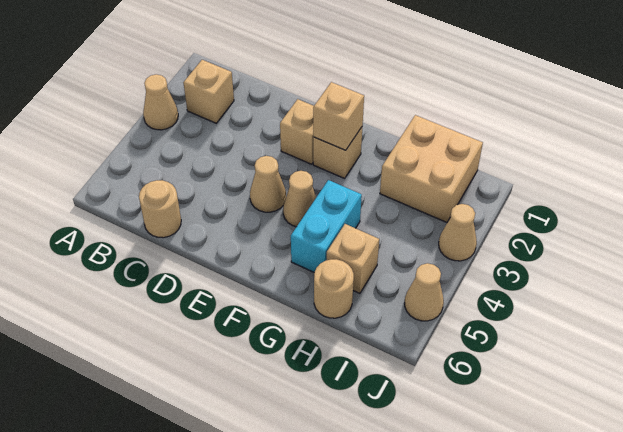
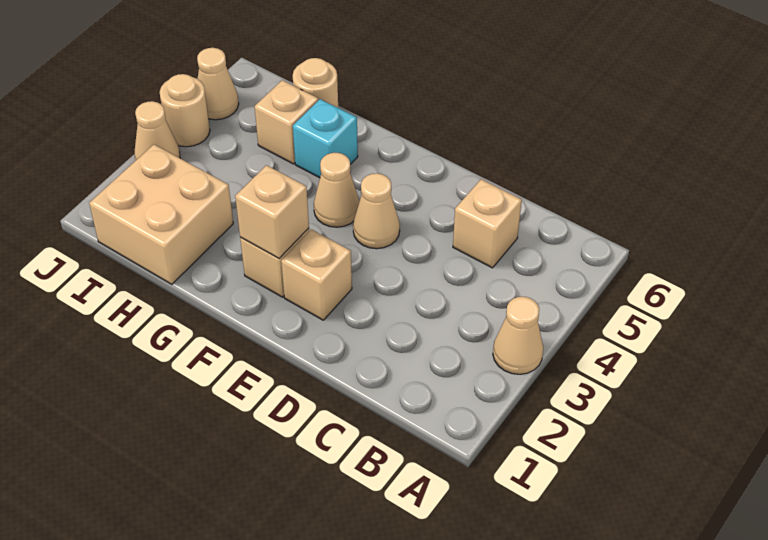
tan 1x1 brick [183,60,234,123] -> tan 1x1 brick moved to [453,179,522,268]
tan 1x1 round brick [139,180,181,238] -> tan 1x1 round brick moved to [160,74,210,147]
cyan 1x2 brick [291,180,362,272] -> cyan 1x1 brick [293,99,358,178]

